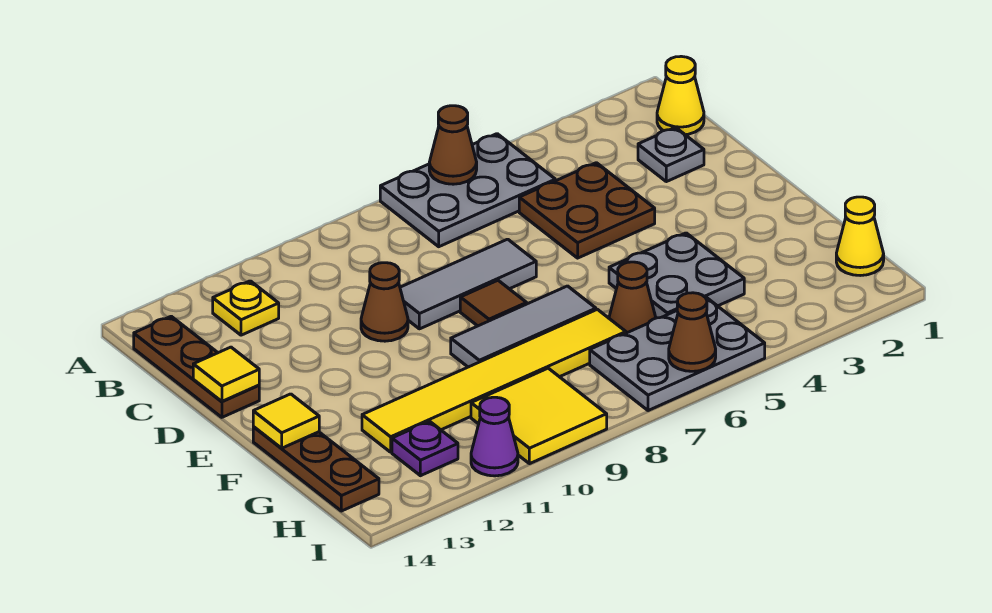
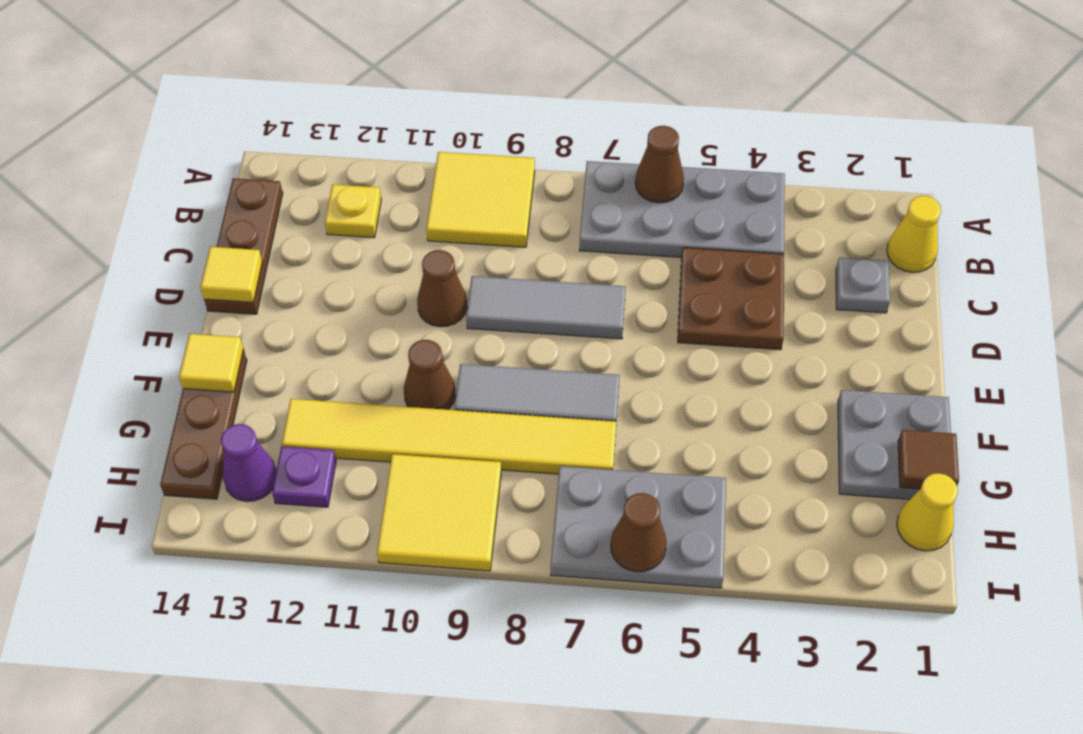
grey 2x3 plate [380,134,555,247] -> grey 2x4 plate [580,161,785,257]
none -> yellow 2x2 tile [426,152,535,247]
brown 1x1 tile [460,280,527,326] -> brown 1x1 tile moved to [898,430,959,489]
grey 2x2 plate [609,233,744,318] -> grey 2x2 plate moved to [838,390,951,499]
brown 1x1 cone [609,262,656,333] -> brown 1x1 cone moved to [404,340,456,410]
purple 1x1 cone [471,397,518,476] -> purple 1x1 cone moved to [221,424,276,501]

